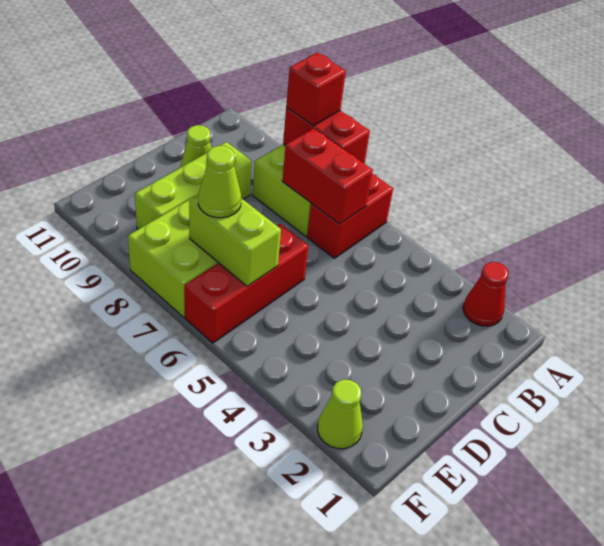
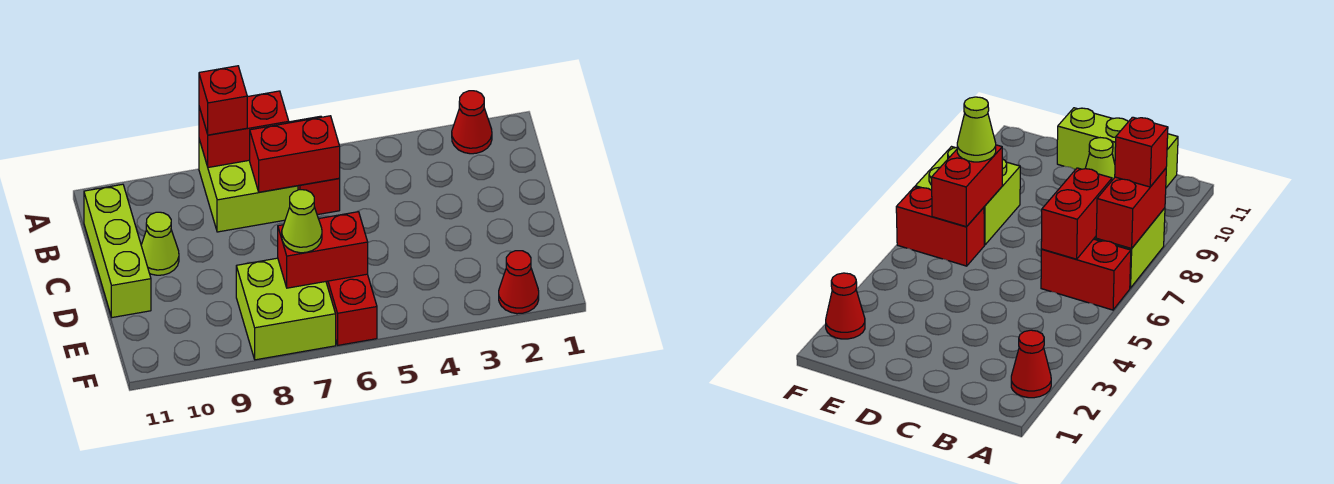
lime 1x3 brick [135,142,252,229] -> lime 1x3 brick moved to [84,184,151,317]
red 1x3 brick [185,224,309,343] -> red 1x2 brick [326,274,377,345]
lime 1x2 brick [189,197,281,286] -> red 1x2 brick [278,212,368,288]
lime 1x1 cone [318,380,363,449] -> red 1x1 cone [499,251,539,314]

